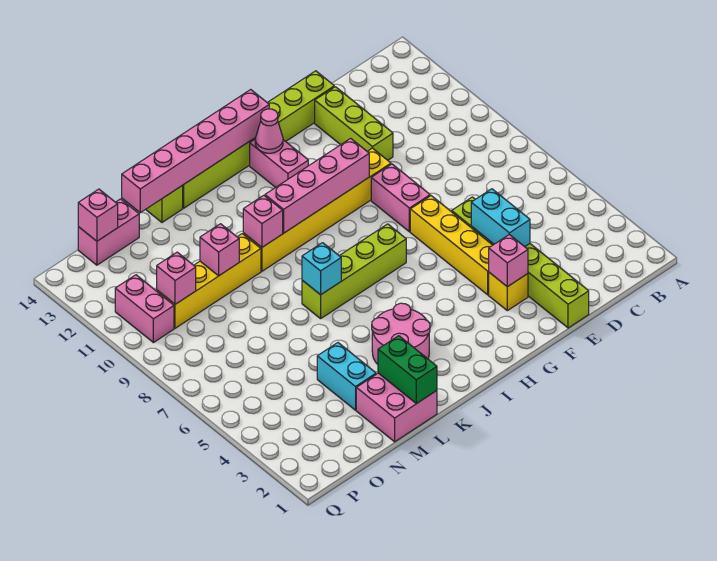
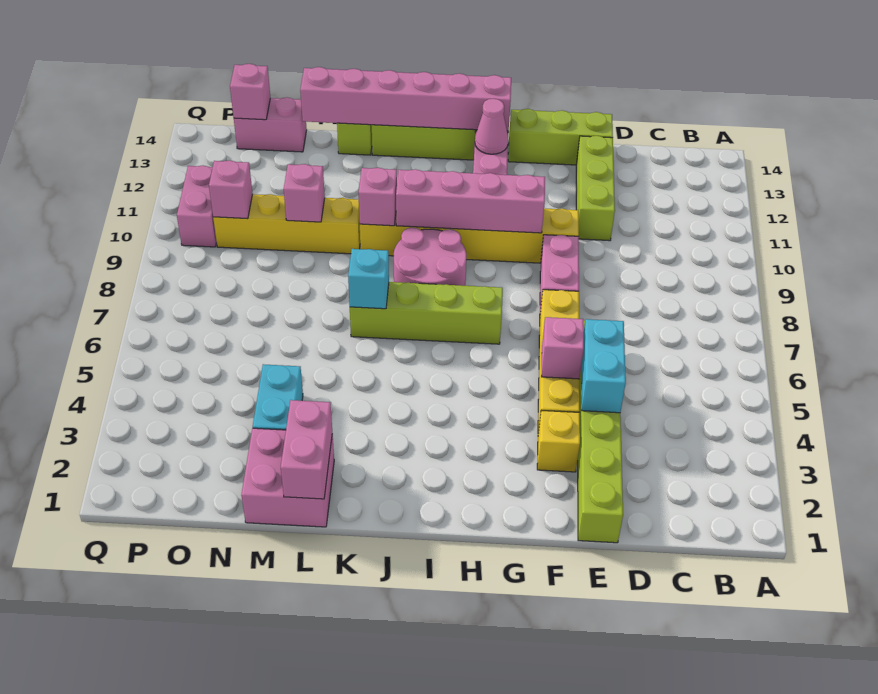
pink 1x1 brick [489,235,528,287] -> pink 1x1 brick moved to [541,317,584,379]
pink 2x2 round brick [372,303,430,364] -> pink 2x2 round brick moved to [394,228,466,286]
green 1x2 brick [378,336,437,404] -> pink 1x2 brick [281,400,332,499]

